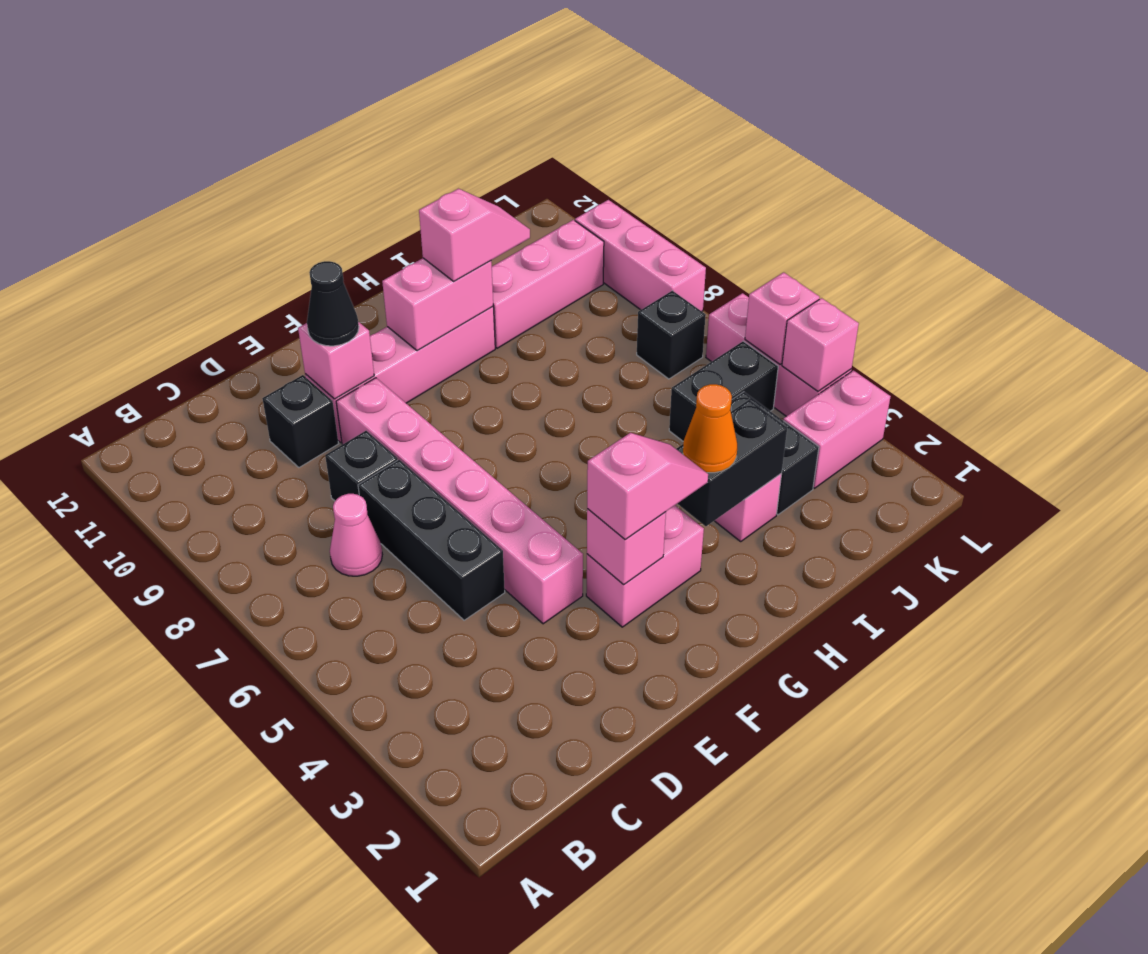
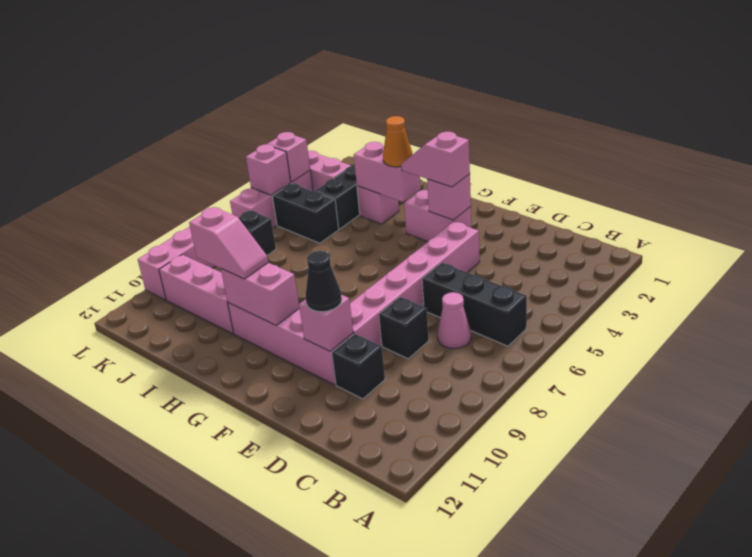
black 1x3 brick [358,460,505,620] -> black 1x3 brick turned to [422,263,527,346]
black 1x2 brick [677,400,787,526] -> pink 1x2 brick [354,142,421,202]
pink 1x2 slope [419,189,530,281] -> pink 1x2 slope turned to [189,207,268,279]

